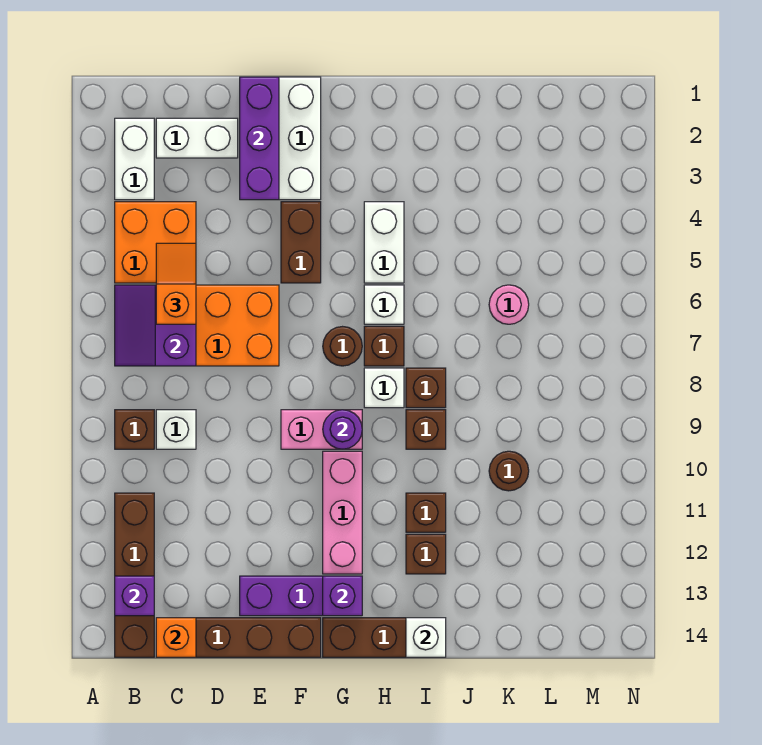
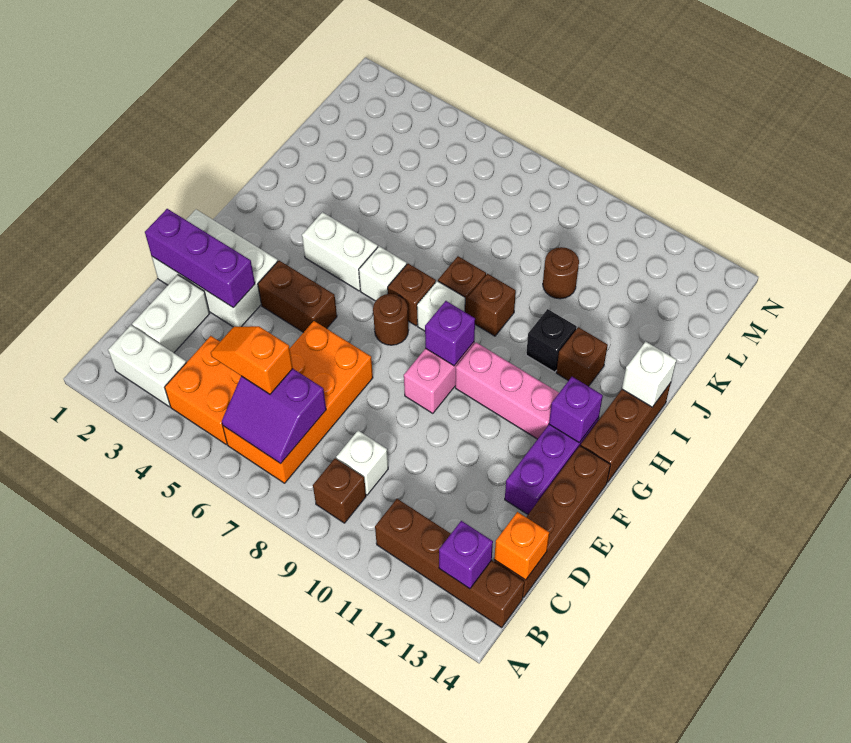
purple 1x1 round brick [323,410,362,449] -> purple 1x1 brick [425,301,475,366]
brown 1x1 brick [406,493,446,532] -> black 1x1 brick [526,309,577,372]
pink 1x1 round brick [489,285,529,324] -> none

